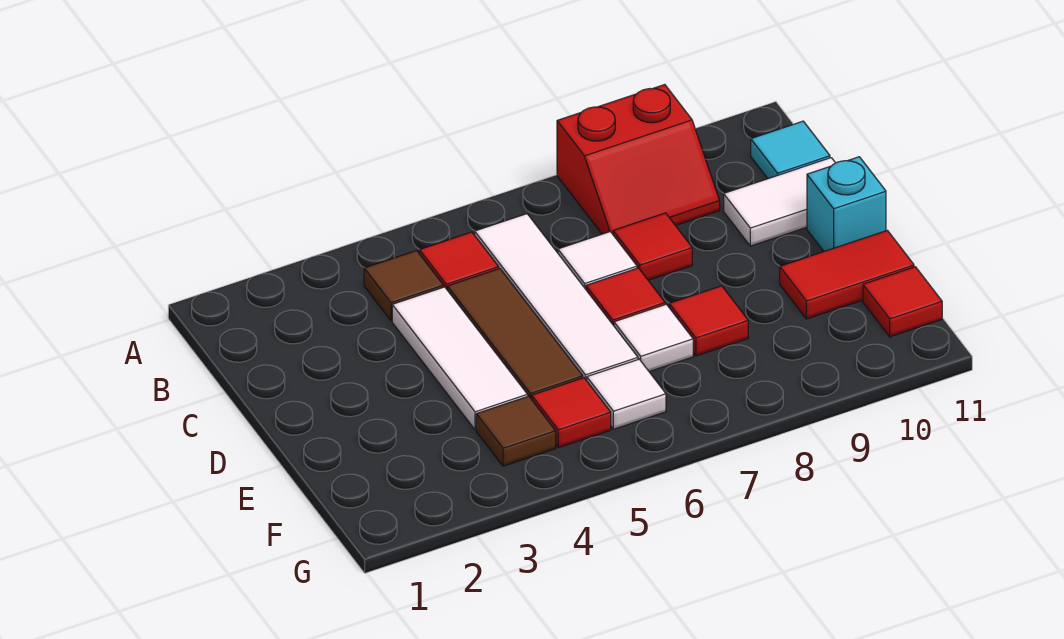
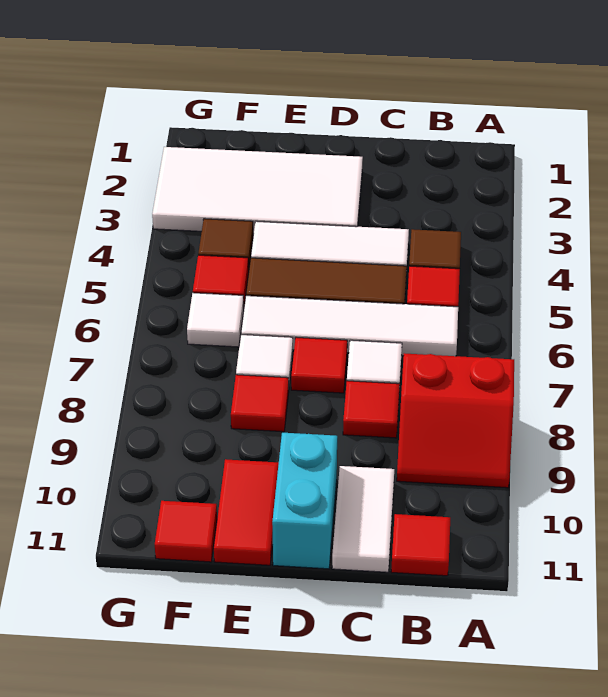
red 2x2 slope [557,85,720,234] -> red 2x2 slope turned to [397,353,514,488]
cyan 1x1 tile [751,121,830,179] -> red 1x1 tile [391,514,450,576]
none -> white 2x4 tile [152,147,363,234]
cyan 1x1 brick [807,157,886,251] -> cyan 1x2 brick [272,433,337,569]

